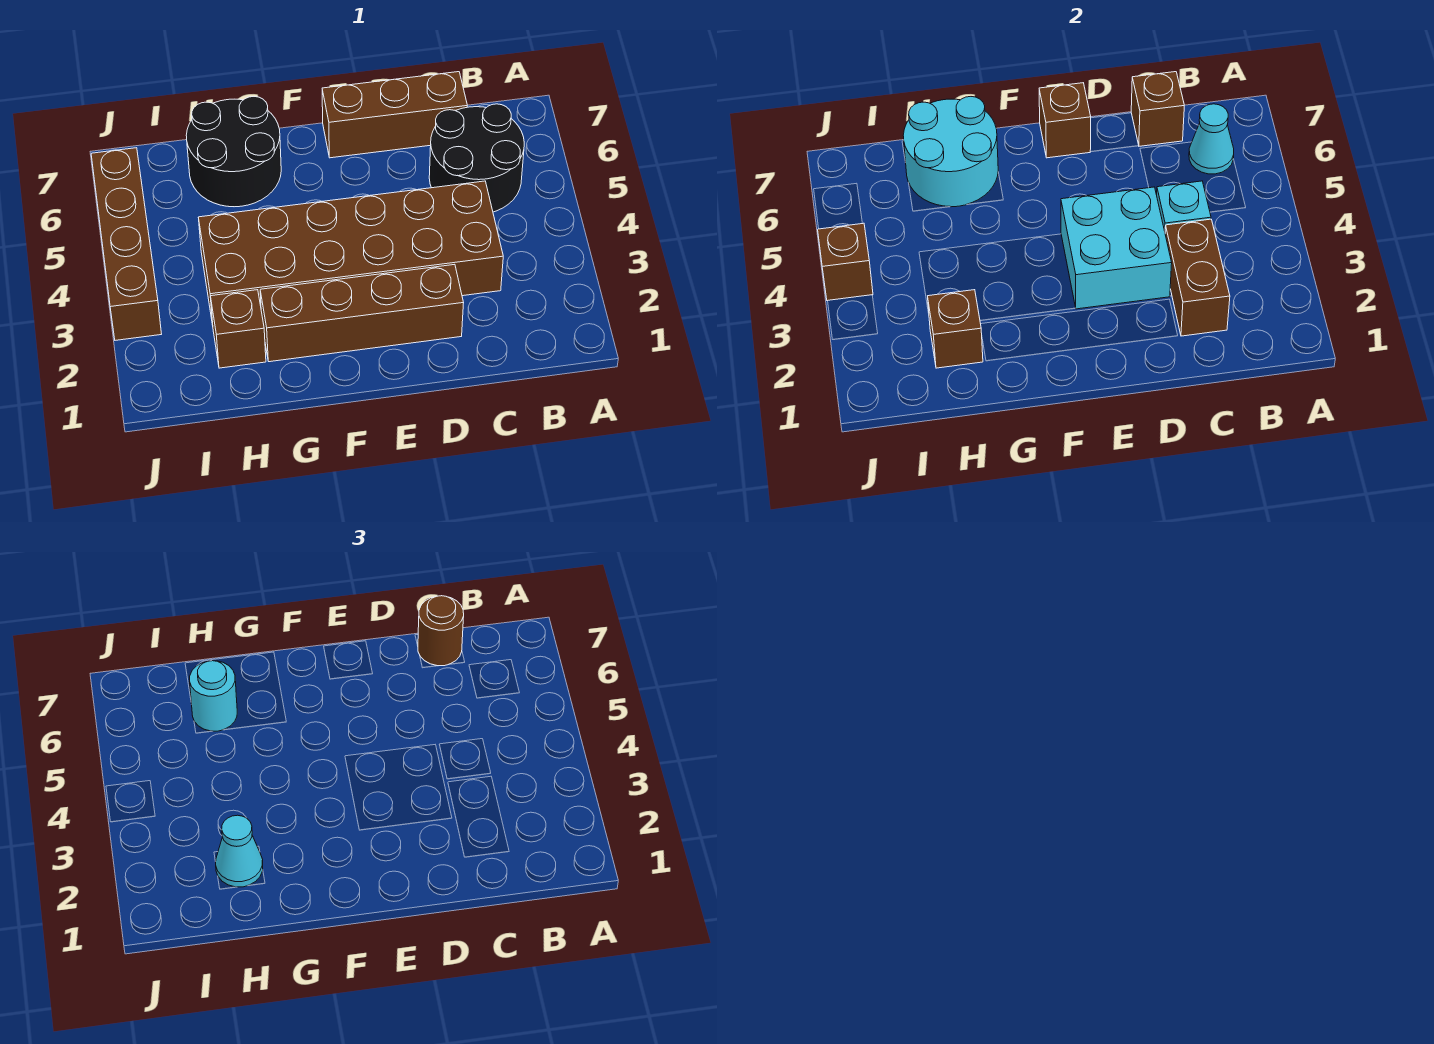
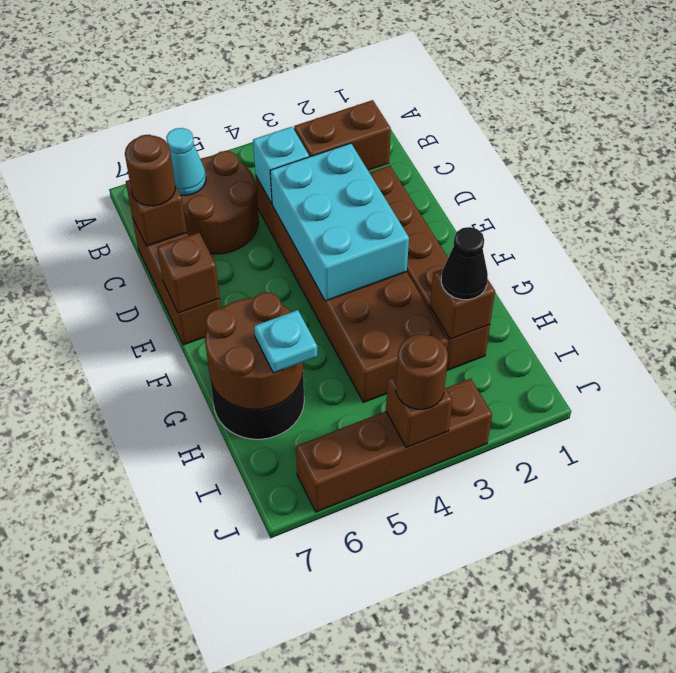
black 2x2 round brick [429,104,524,212] -> brown 2x2 round brick [181,151,259,254]
cyan 2x2 brick [1061,187,1172,309] -> cyan 2x3 brick [270,143,409,301]
cyan 2x2 round brick [903,97,998,207] -> brown 2x2 round brick [205,292,303,409]
cyan 1x1 cone [216,815,263,887] -> black 1x1 cone [441,227,488,300]
cyan 1x1 round brick [190,661,237,731] -> cyan 1x1 plate [254,310,317,373]
none -> brown 1x1 round brick [396,334,448,409]

